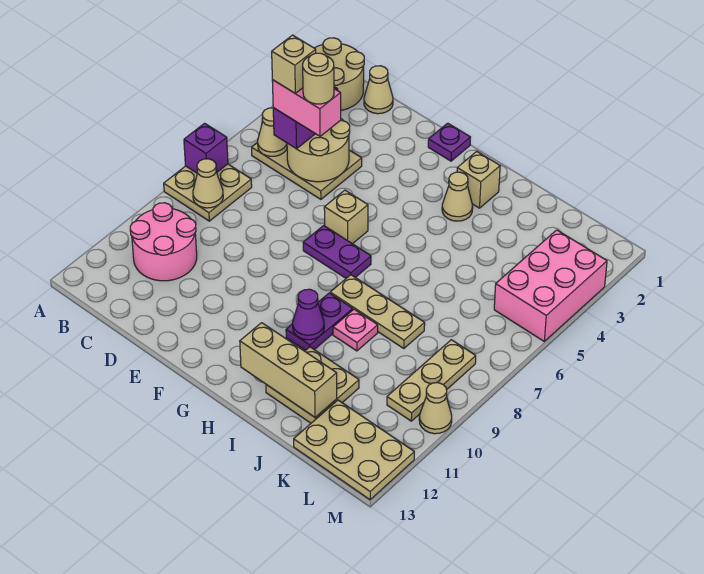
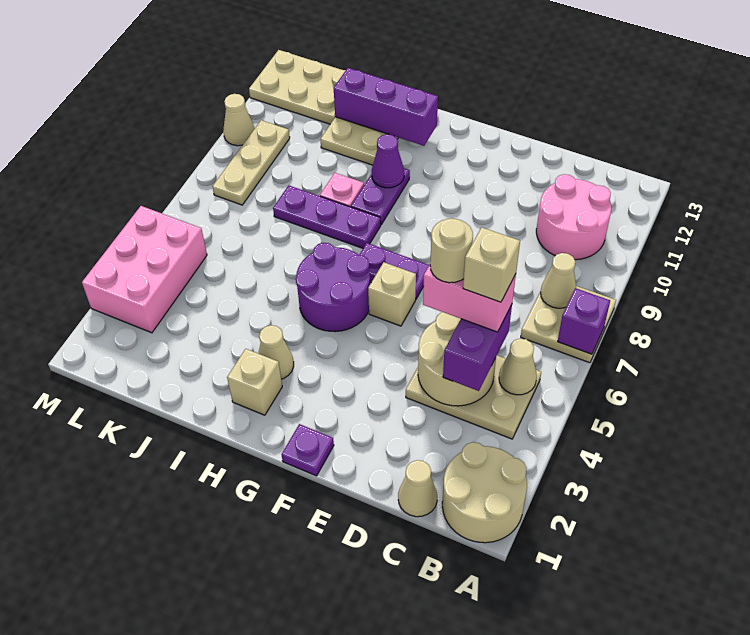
none -> purple 2x2 round brick [296,243,370,332]
tan 1x3 plate [330,275,425,349] -> purple 1x3 plate [273,185,381,248]
tan 1x3 brick [240,323,337,417] -> purple 1x3 brick [334,68,438,146]

